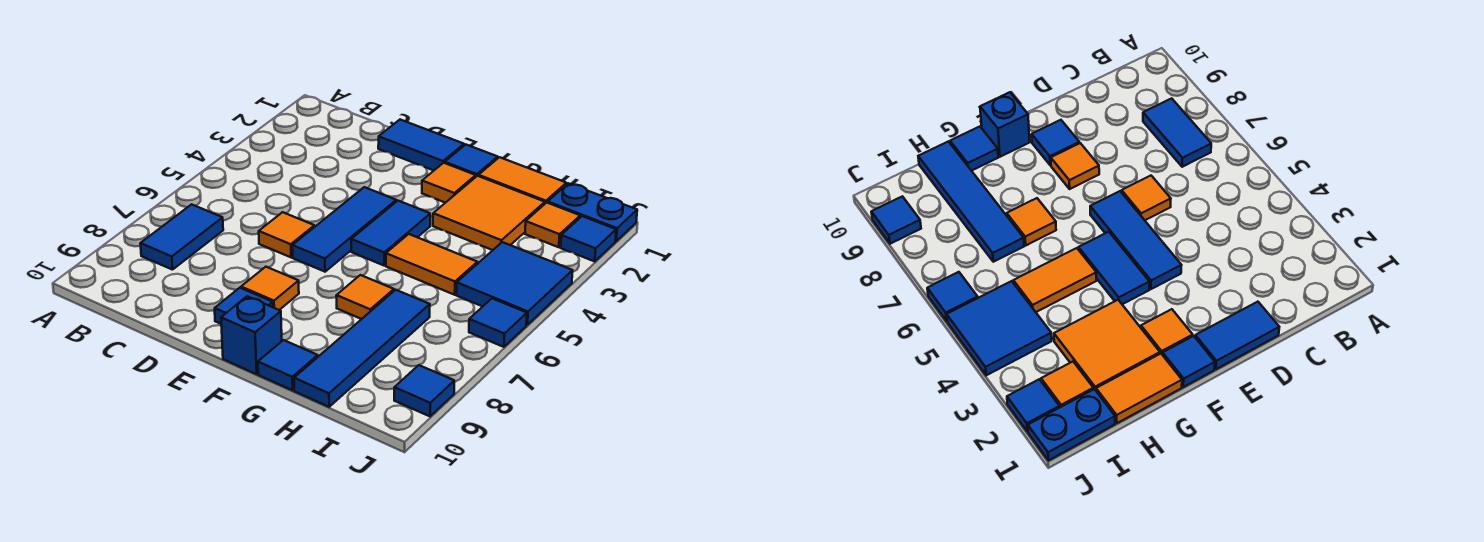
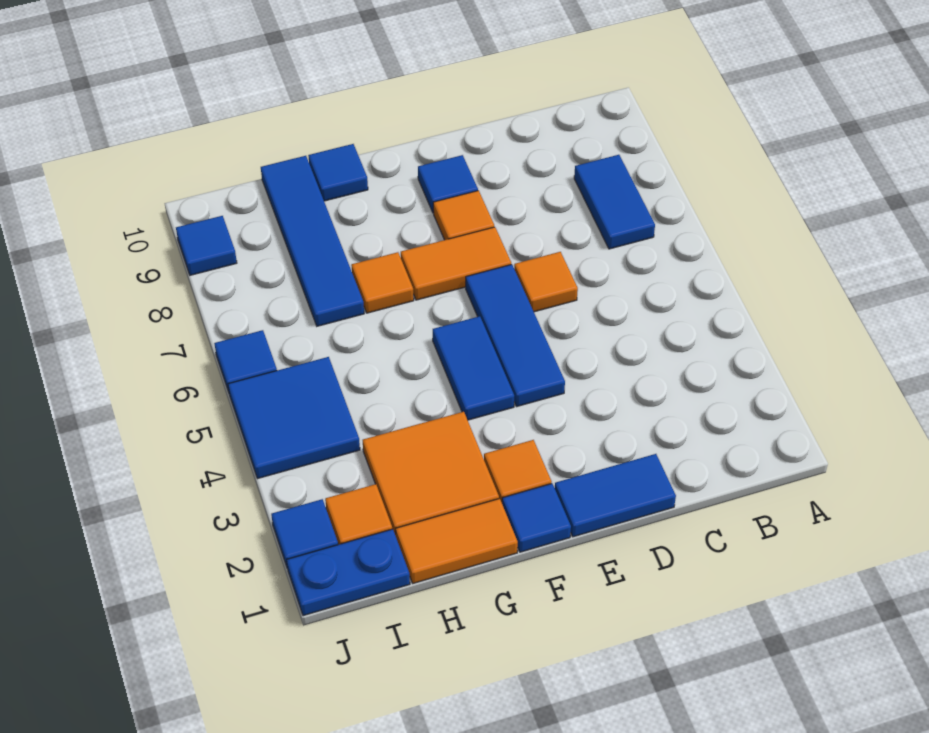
blue 1x1 brick [221,296,282,374] -> none
orange 1x2 tile [386,234,477,295] -> orange 1x2 tile moved to [401,227,511,300]

